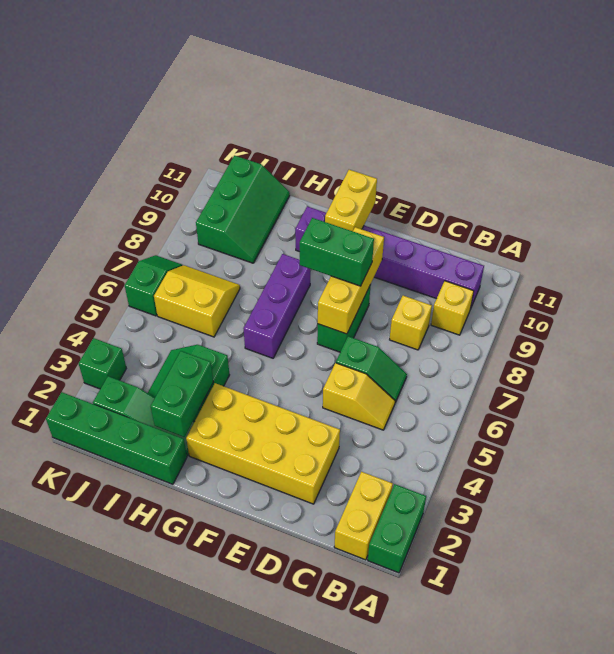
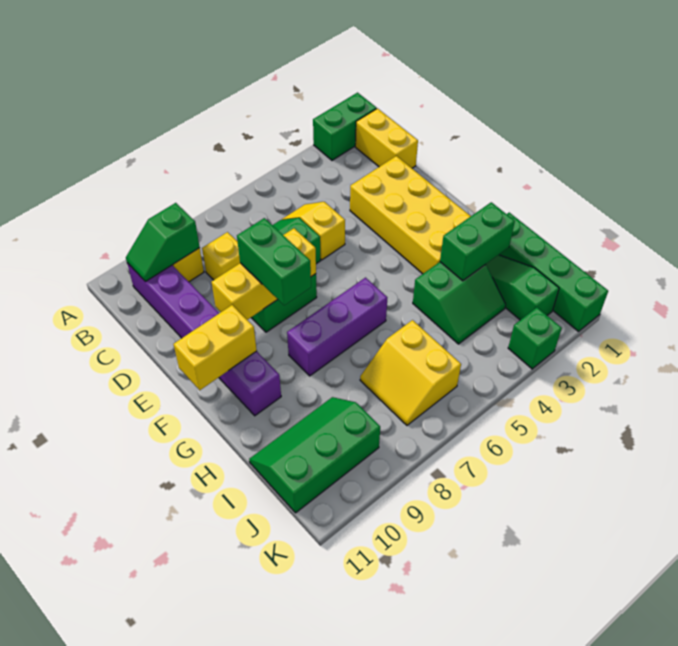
yellow 1x2 brick [334,472,393,560] -> yellow 1x2 brick turned to [355,108,418,168]
green 1x2 slope [125,255,183,316] -> green 1x2 slope moved to [126,203,200,281]

